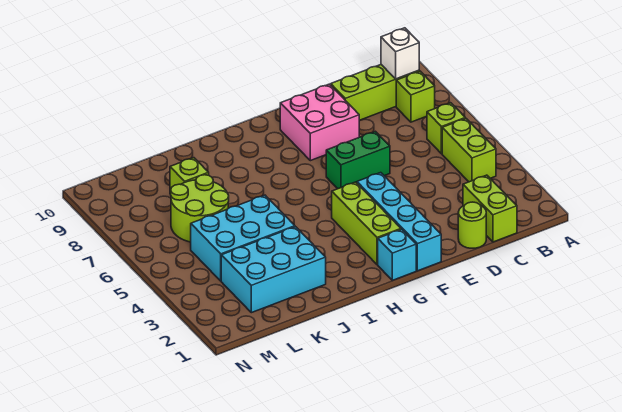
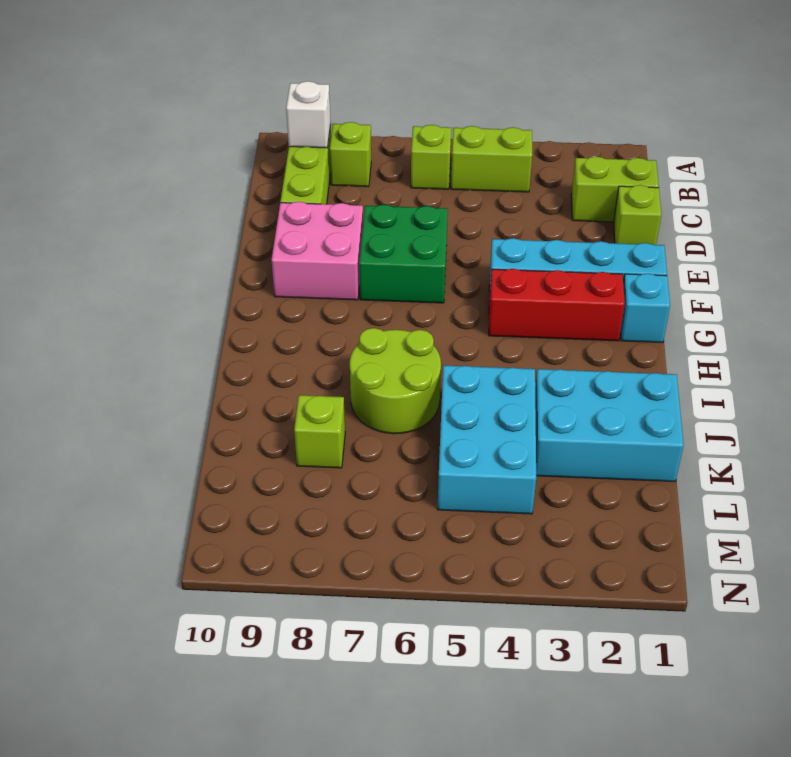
lime 1x1 round brick [458,202,486,248] -> lime 1x1 brick [613,185,661,245]
green 1x2 brick [326,131,390,189] -> green 2x2 brick [359,205,448,303]
lime 1x3 brick [332,182,401,265] -> red 1x3 brick [489,269,625,341]
cyan 2x3 brick [221,227,326,313] -> cyan 2x3 brick turned to [535,369,684,482]
lime 2x2 round brick [171,175,229,242] -> lime 2x2 round brick moved to [350,328,441,434]

